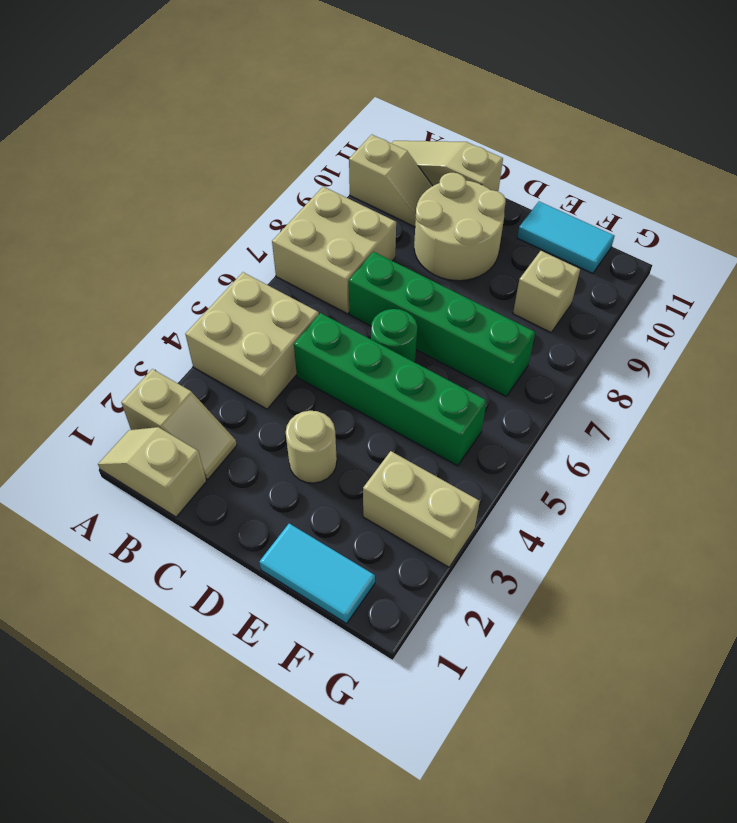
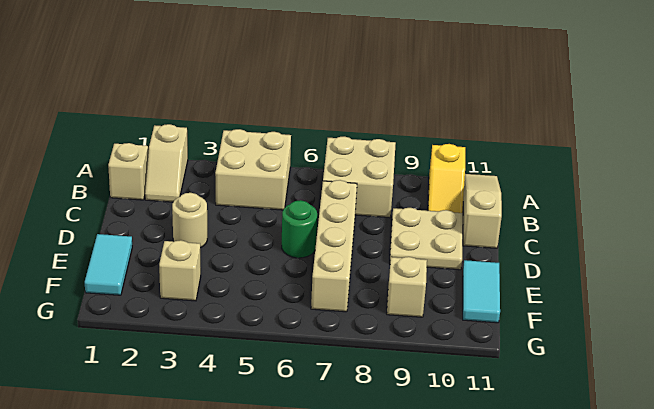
tan 1x2 slope [349,135,432,227] -> yellow 1x2 slope [428,144,465,213]
green 1x4 brick [294,313,487,466] -> none
green 1x4 brick [349,252,535,396] -> tan 1x4 brick [311,180,357,312]
tan 2x2 round brick [414,173,506,281] -> tan 2x2 plate [390,208,463,270]
tan 1x2 brick [363,451,480,567] -> tan 1x1 brick [159,240,201,301]

